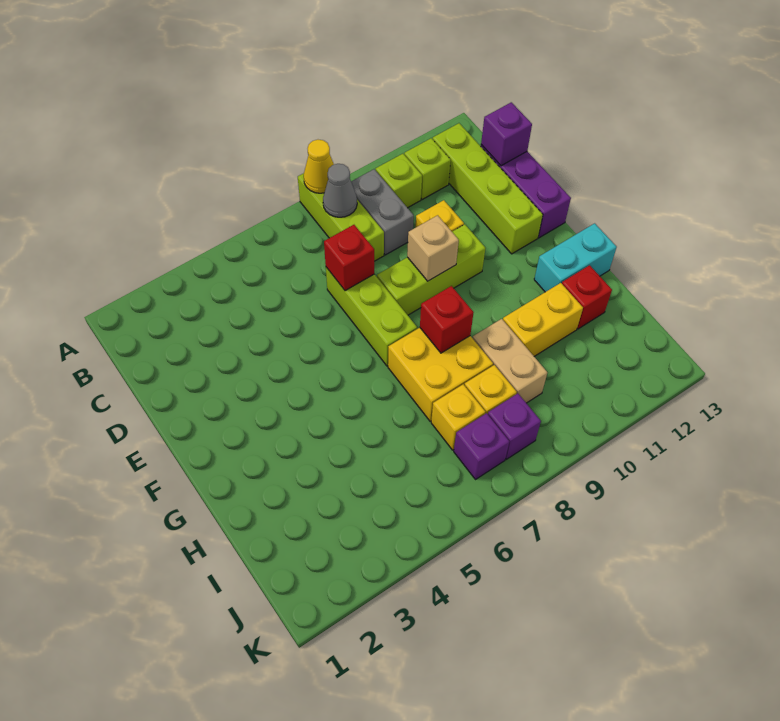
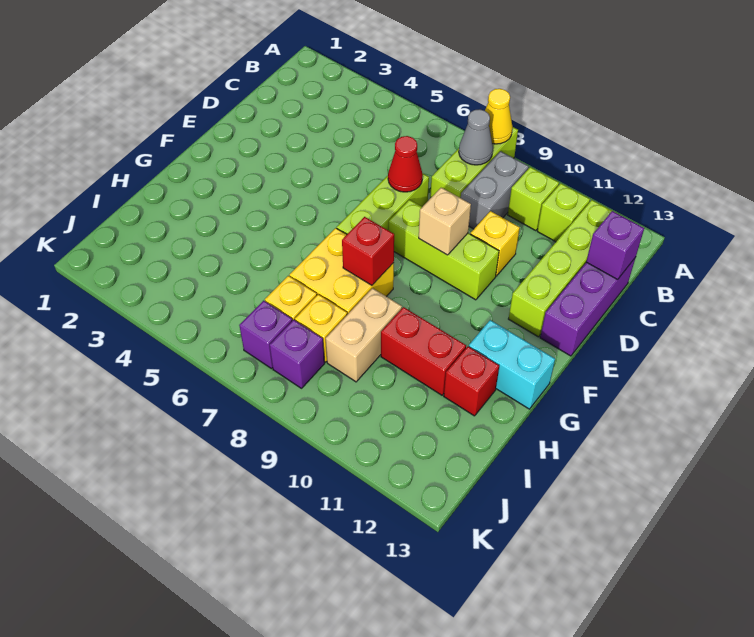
red 1x1 brick [324,225,374,291] -> red 1x1 cone [388,136,423,192]
yellow 1x2 brick [503,283,583,356] -> red 1x2 brick [381,307,466,395]

